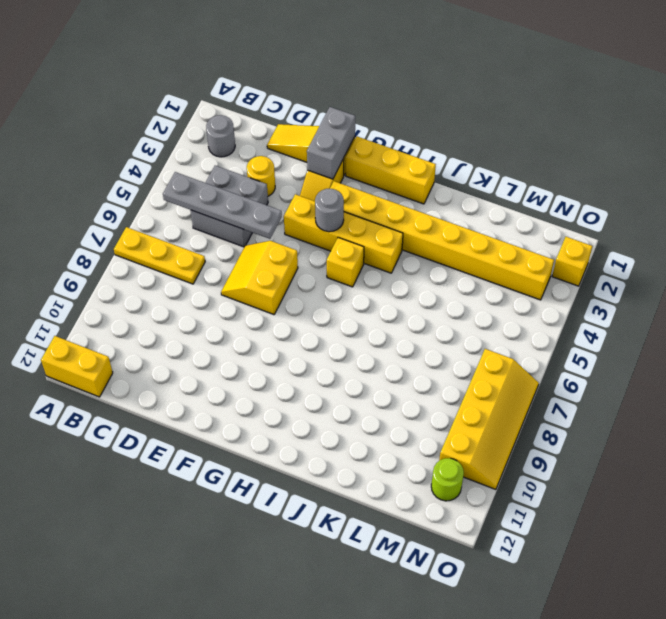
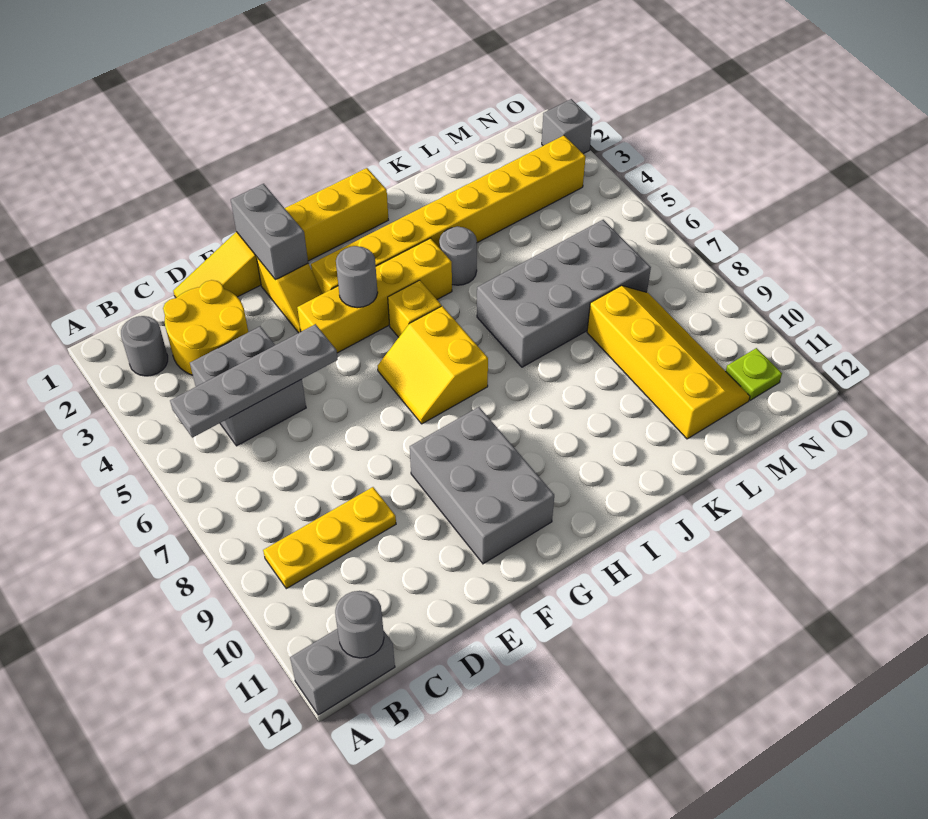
yellow 1x3 plate [114,227,205,284] -> yellow 1x3 plate moved to [263,487,396,589]
yellow 1x2 brick [41,336,113,397] -> grey 1x2 brick [290,629,395,715]
none -> grey 1x1 round brick [335,591,384,658]
yellow 1x1 round brick [247,156,275,196] -> yellow 2x2 round brick [163,280,248,375]
yellow 2x2 slope [221,241,298,315] -> yellow 2x2 slope moved to [378,306,488,424]
none -> grey 2x3 brick [410,407,554,564]
none -> grey 1x1 round brick [439,226,477,285]
none -> grey 2x4 brick [477,220,651,367]
yellow 2x4 slope [439,349,539,490] -> yellow 2x4 slope moved to [587,286,750,439]
lime 1x1 round brick [431,458,464,501] -> lime 1x1 plate [726,348,782,400]
yellow 1x1 brick [552,237,592,286] -> grey 1x1 brick [542,99,592,154]

